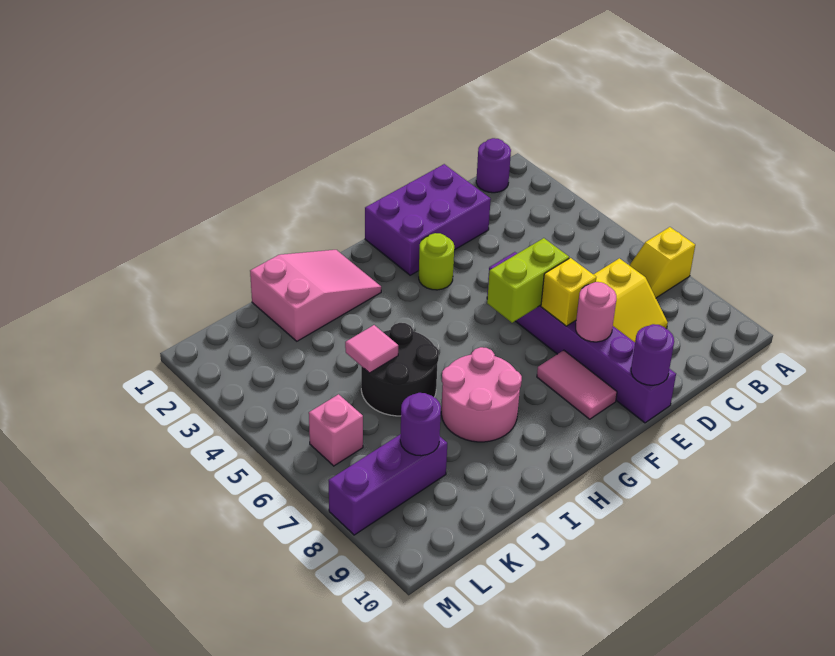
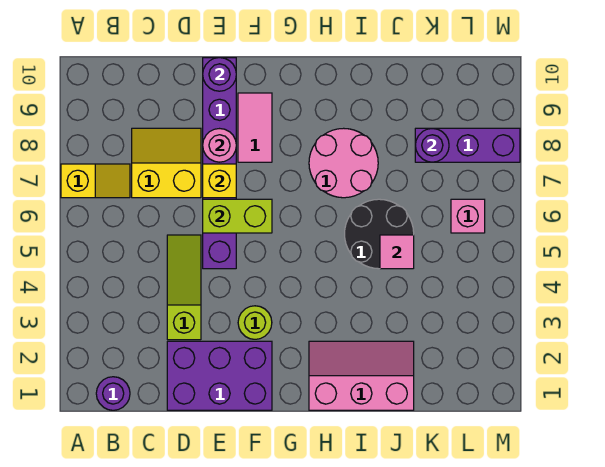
none -> lime 1x3 slope [167,235,201,340]
pink 2x3 slope [250,250,381,341] -> pink 2x3 slope turned to [309,341,414,410]

